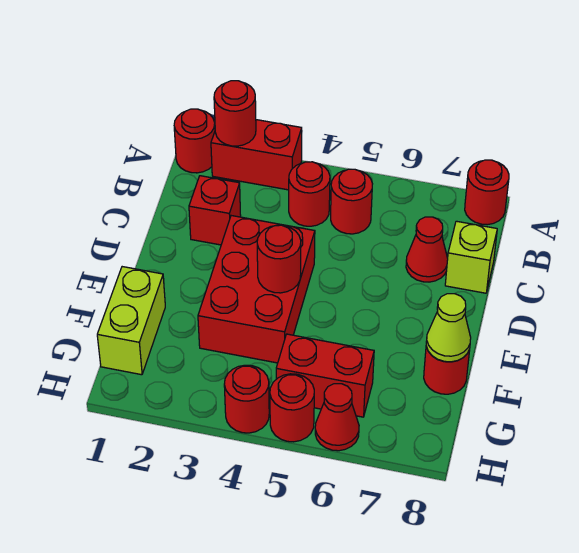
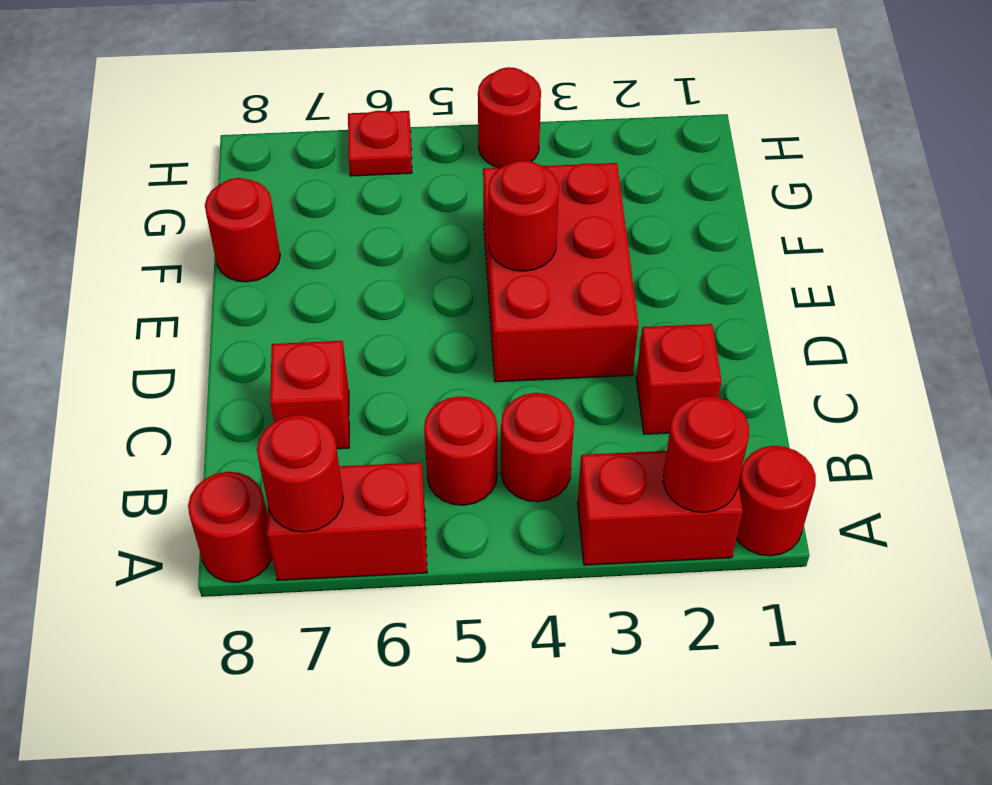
red 1x1 cone [406,217,448,282] -> red 1x1 brick [270,341,349,449]
lime 1x1 brick [445,221,497,293] -> none
lime 1x2 brick [97,267,165,375] -> none
lime 1x1 cone [426,294,471,362] -> none
red 1x2 brick [276,334,374,417] -> red 1x2 brick moved to [267,462,427,580]
red 1x1 round brick [270,374,314,442] -> red 1x1 round brick moved to [257,415,343,532]
red 1x1 cone [315,384,359,451] -> red 1x1 plate [348,111,412,176]

